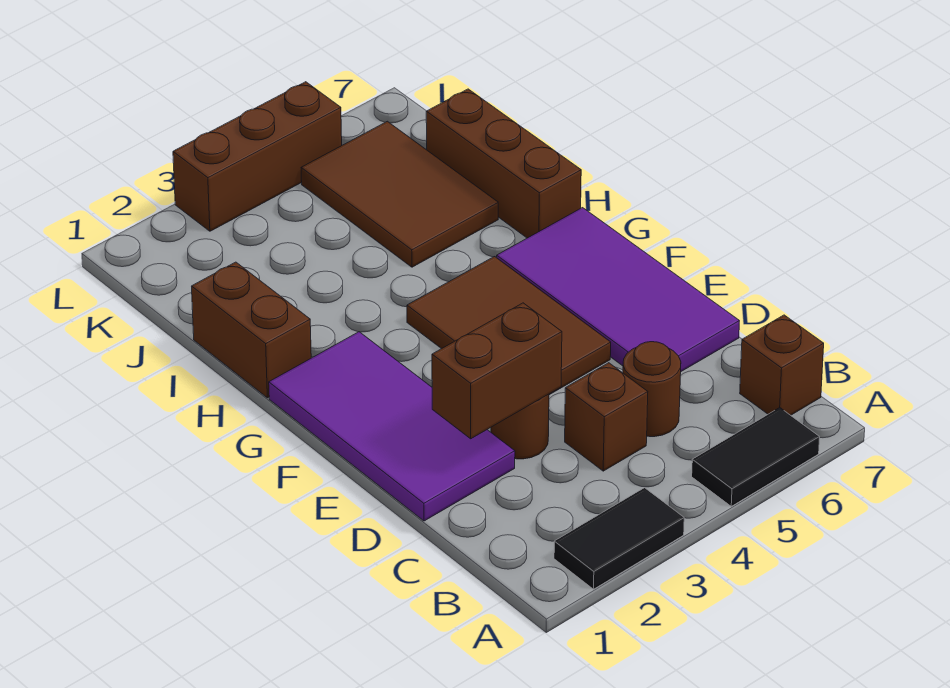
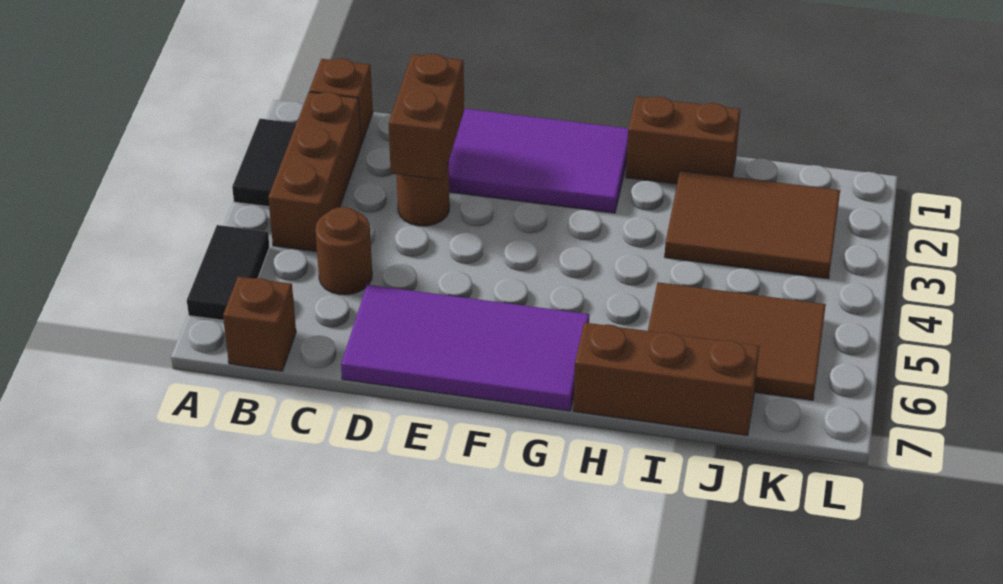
brown 1x1 brick [565,363,648,471] -> brown 1x1 brick moved to [309,58,373,145]
brown 2x3 tile [407,257,611,395] -> brown 2x3 tile moved to [665,171,840,279]
brown 1x3 brick [173,82,342,231] -> brown 1x3 brick moved to [268,92,361,252]

